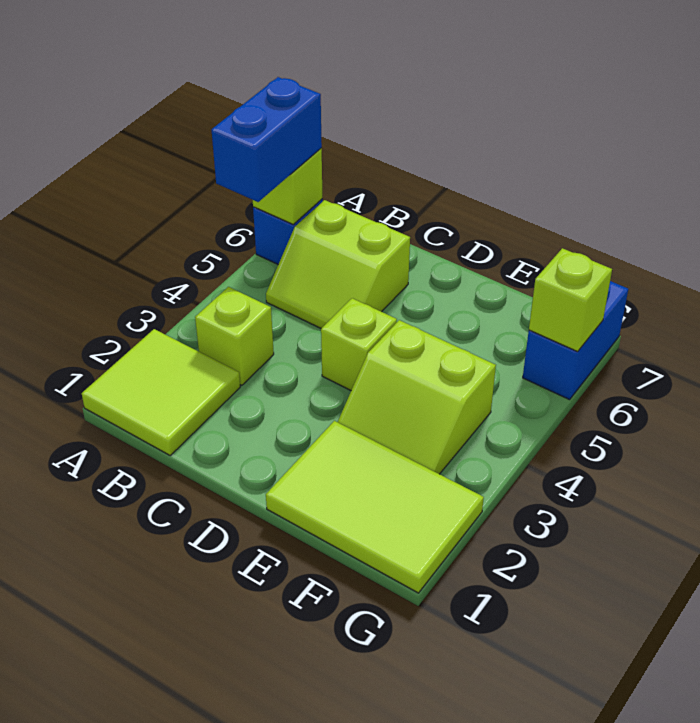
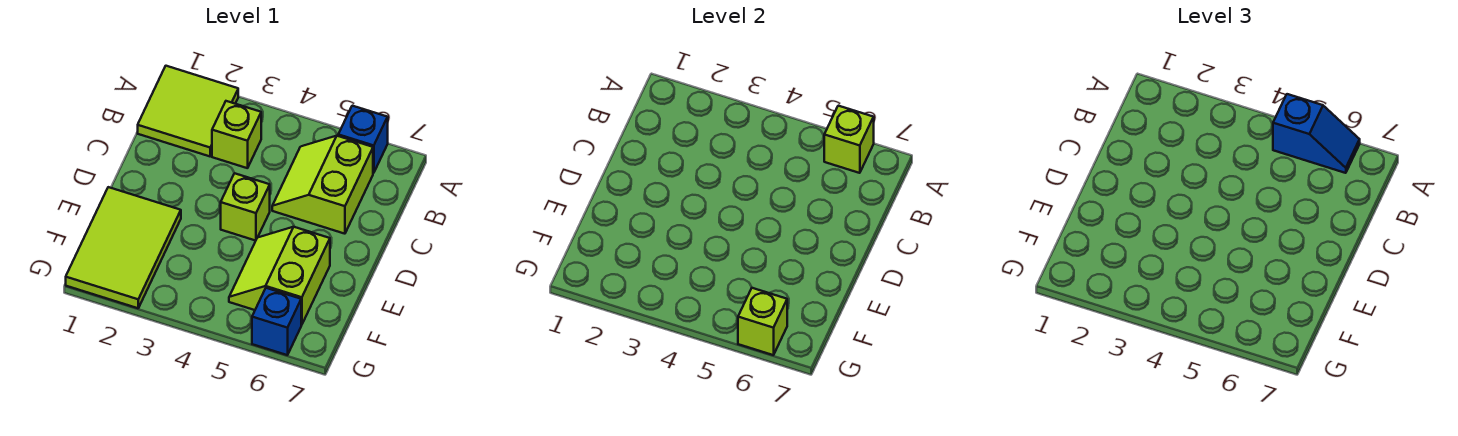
blue 1x2 brick [211,77,322,202] -> blue 1x2 slope [1273,94,1360,173]
lime 2x2 slope [338,320,496,474] -> lime 2x2 slope moved to [229,227,330,325]
blue 1x2 brick [523,281,628,400] -> blue 1x1 brick [252,288,301,355]

